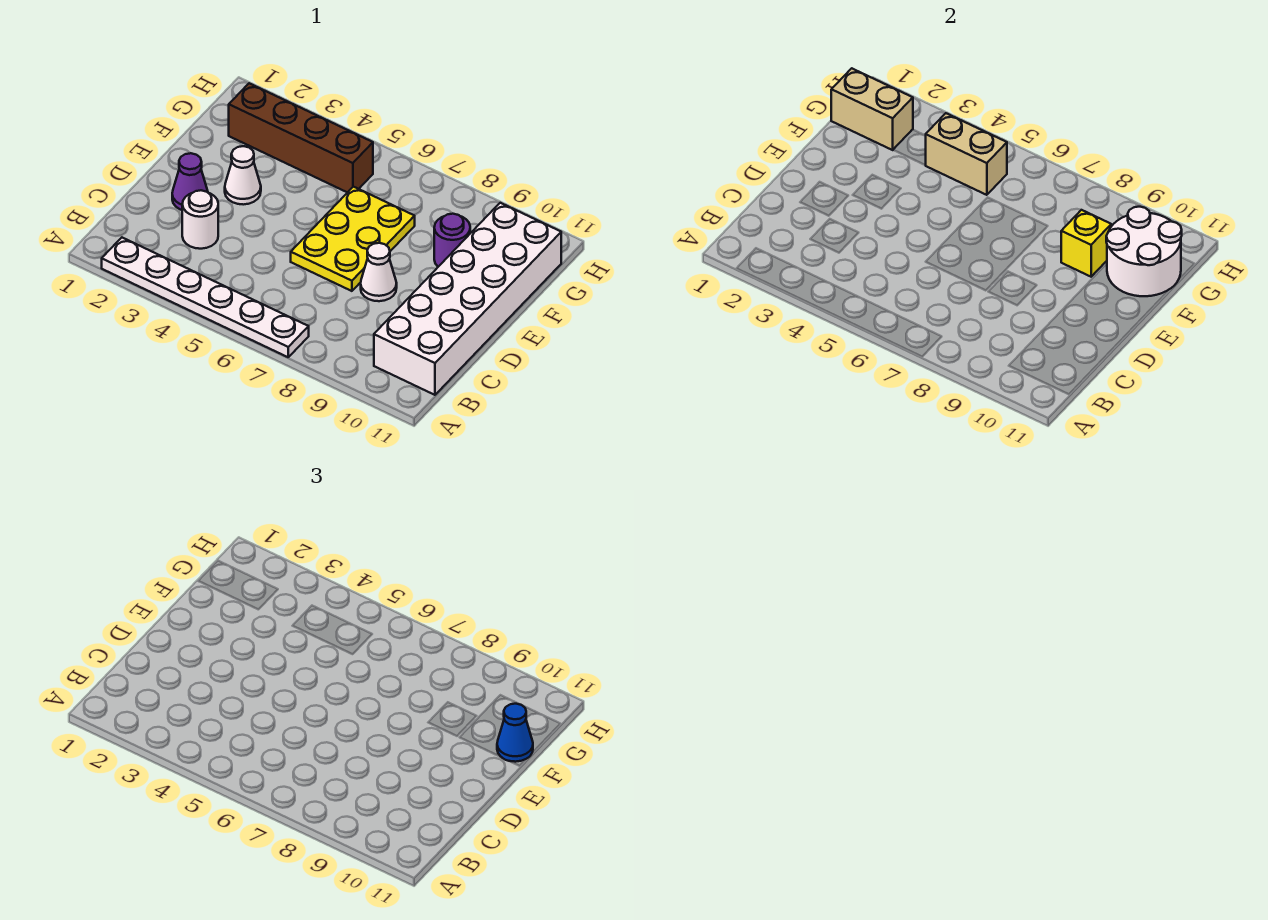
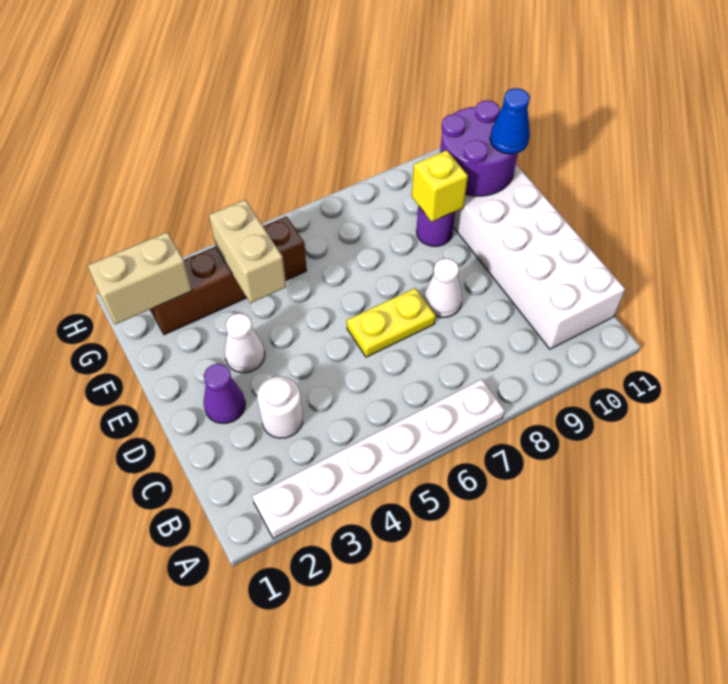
yellow 2x3 plate [291,187,415,291] -> yellow 1x2 plate [347,288,436,357]
white 2x2 round brick [1106,207,1182,296] -> purple 2x2 round brick [440,100,518,196]
tan 1x2 brick [926,113,1007,195] -> tan 1x2 brick turned to [209,200,286,303]

